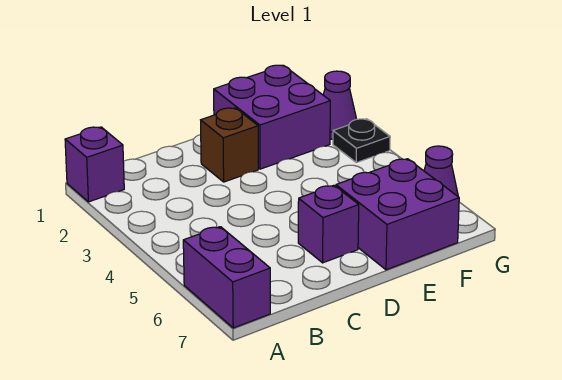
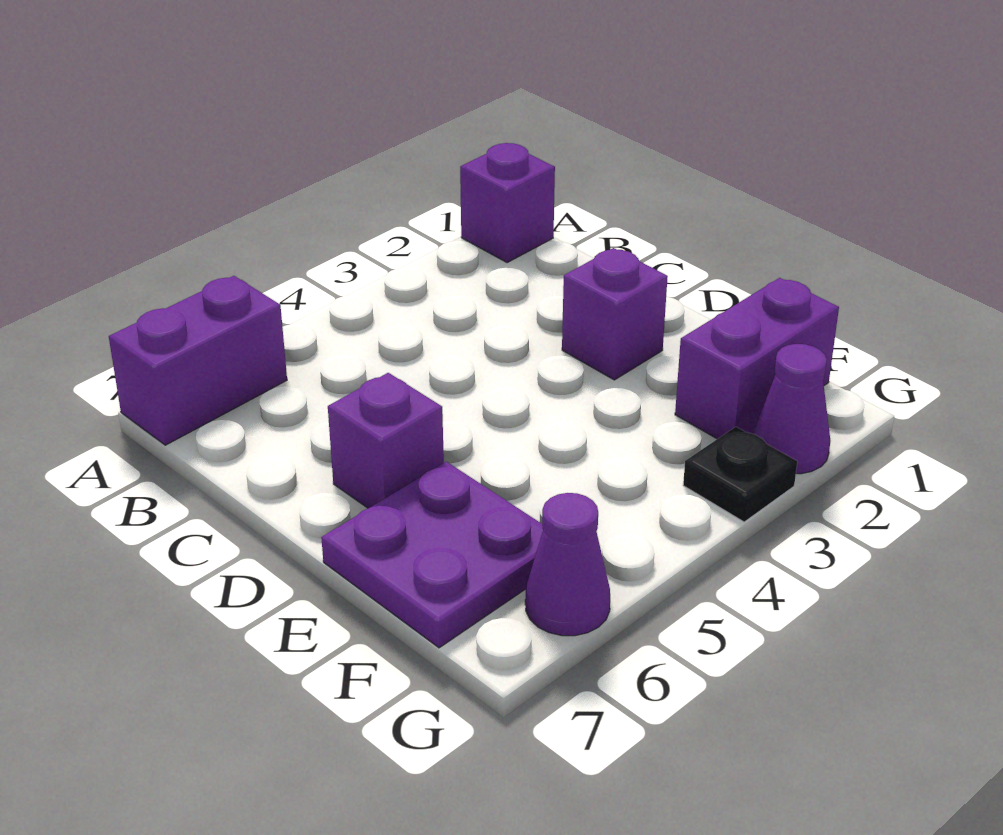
brown 1x1 brick [201,108,258,182] -> purple 1x1 brick [562,248,668,380]
purple 2x2 brick [214,65,330,169] -> purple 1x2 brick [675,278,839,439]
purple 2x2 brick [336,159,459,270] -> purple 2x2 plate [321,462,543,648]

